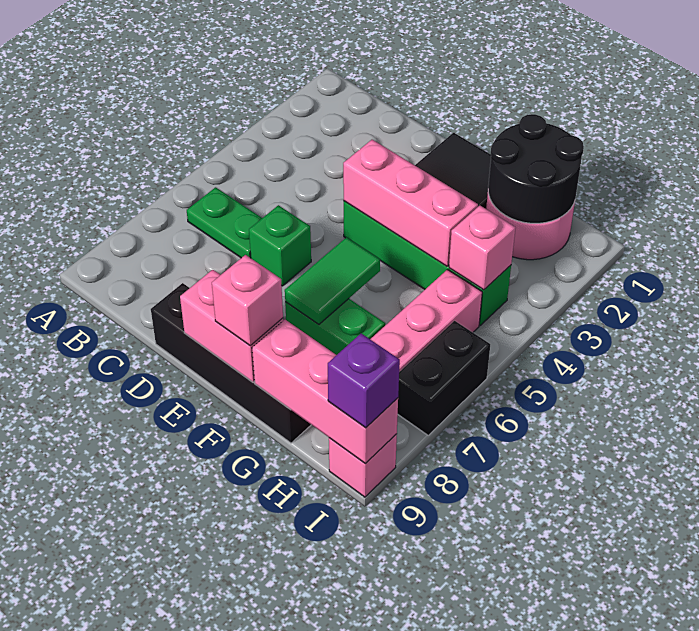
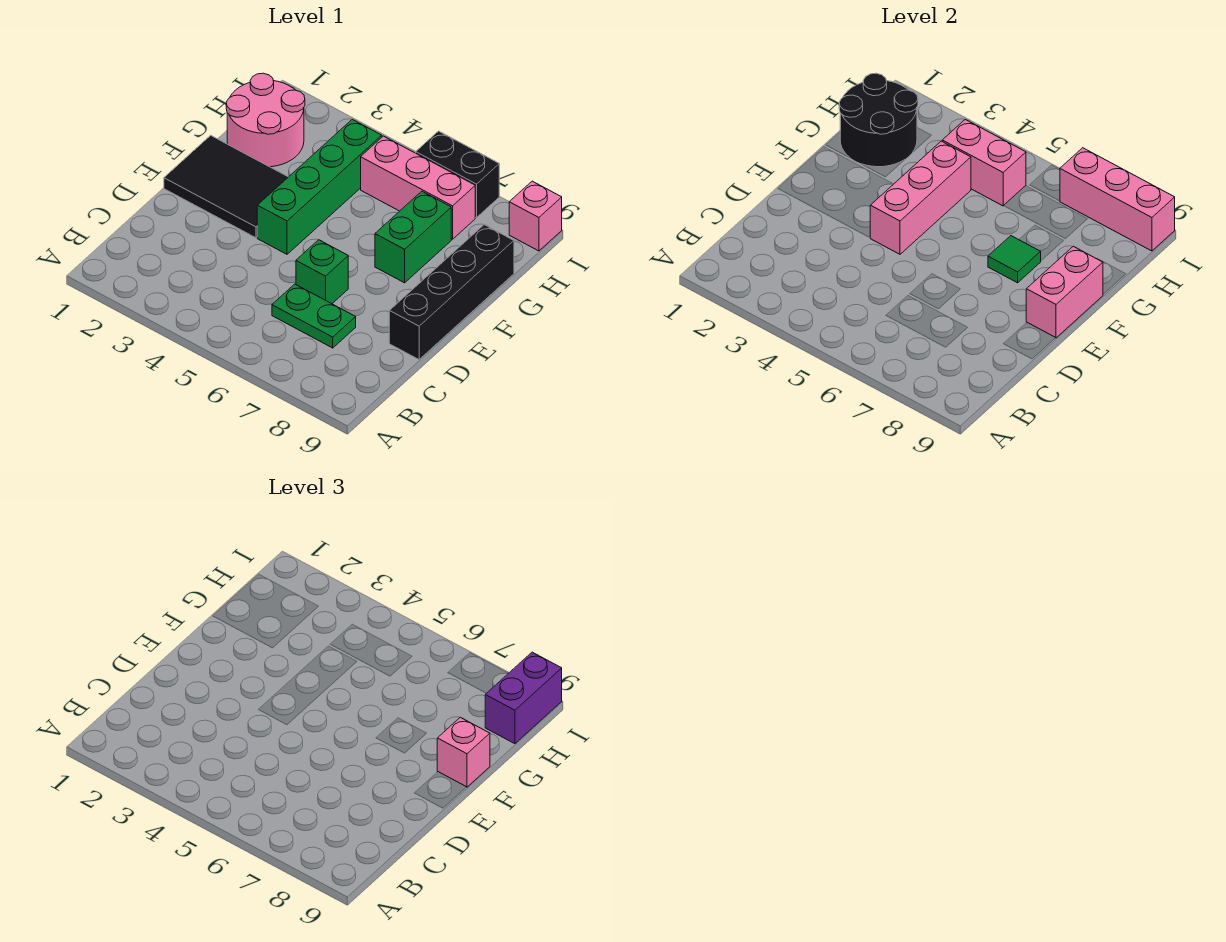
green 1x2 plate [187,187,262,258] -> green 1x2 plate turned to [272,284,356,348]
green 1x2 tile [285,237,380,324] -> green 1x1 tile [988,236,1041,283]
pink 1x3 brick [252,320,398,464] -> pink 1x3 brick turned to [1060,148,1175,251]
pink 1x1 brick [449,206,516,290] -> pink 1x2 brick [942,120,1026,206]
purple 1x1 brick [328,333,400,428] -> purple 1x2 brick [485,652,562,744]

